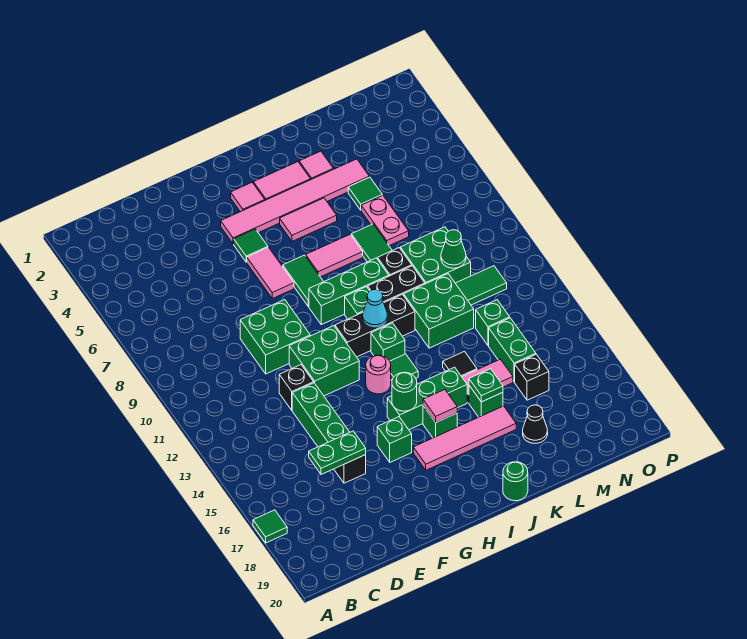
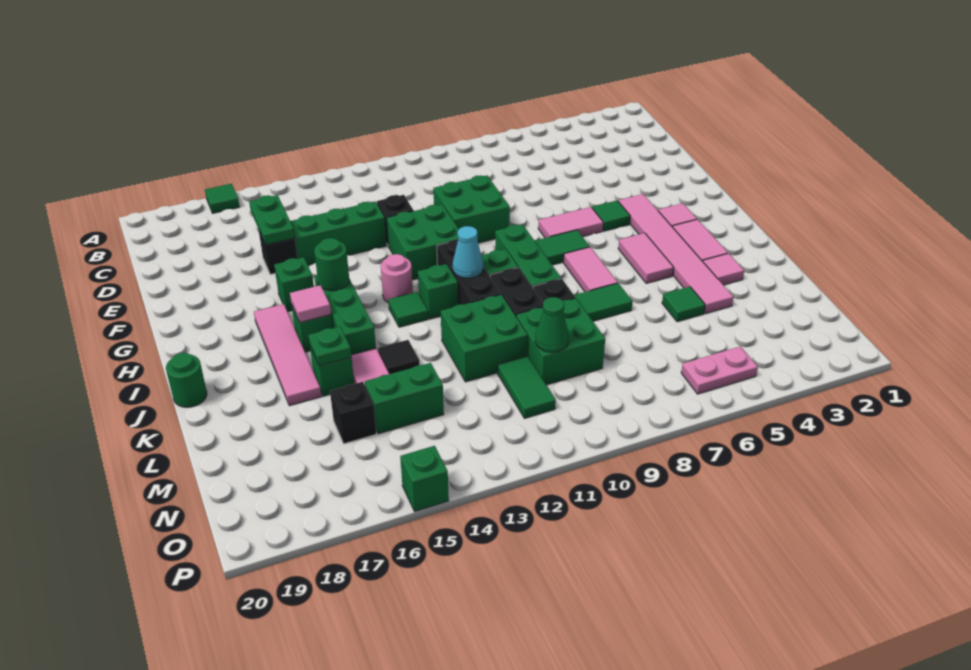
pink 1x2 plate [361,195,409,246] -> pink 1x2 plate moved to [681,346,758,394]
black 1x1 cone [523,405,548,443] -> none
green 1x1 brick [476,300,510,346] -> green 1x1 brick moved to [400,446,449,512]

